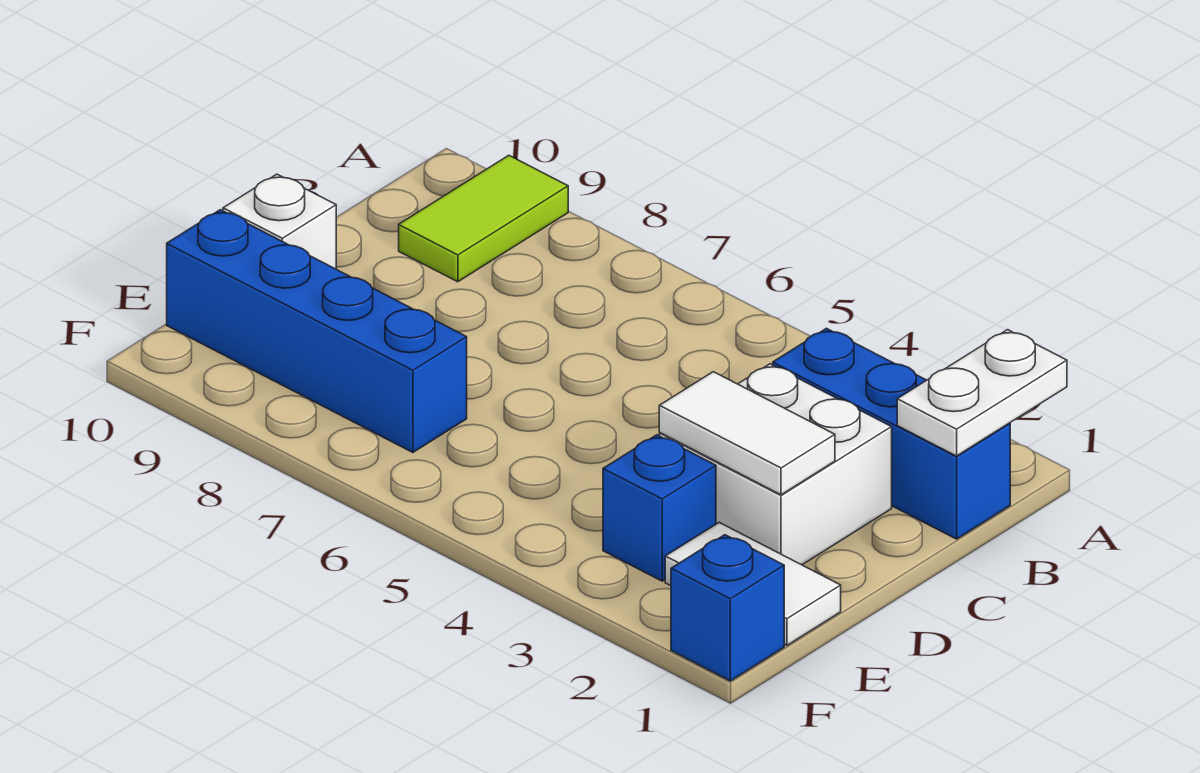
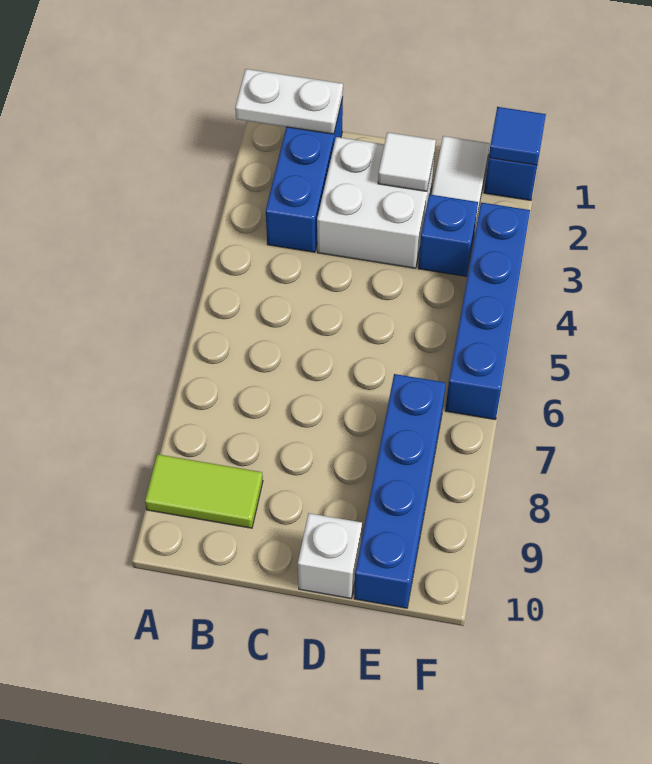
white 1x2 tile [659,372,835,495] -> white 1x1 tile [378,132,436,191]
none -> blue 1x1 tile [489,107,546,165]
none -> blue 1x4 brick [445,202,530,420]

